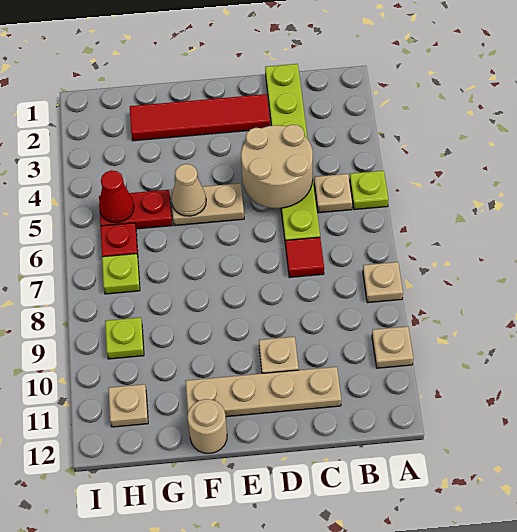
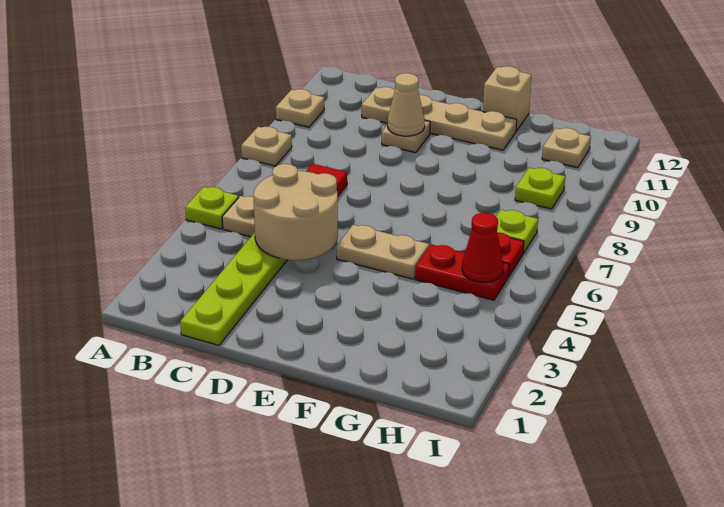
red 1x4 tile [130,94,270,141] -> none
tan 1x1 cone [171,164,206,216] -> tan 1x1 cone moved to [388,73,425,136]
tan 1x1 round brick [188,399,227,453] -> tan 1x1 brick [483,66,531,131]

